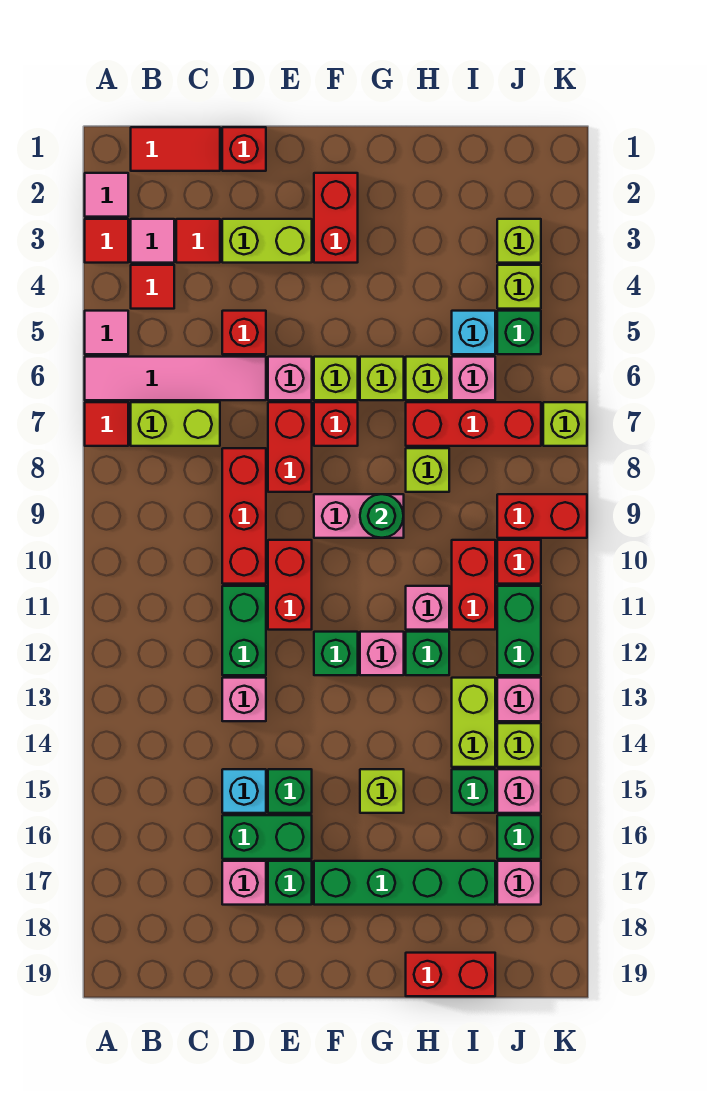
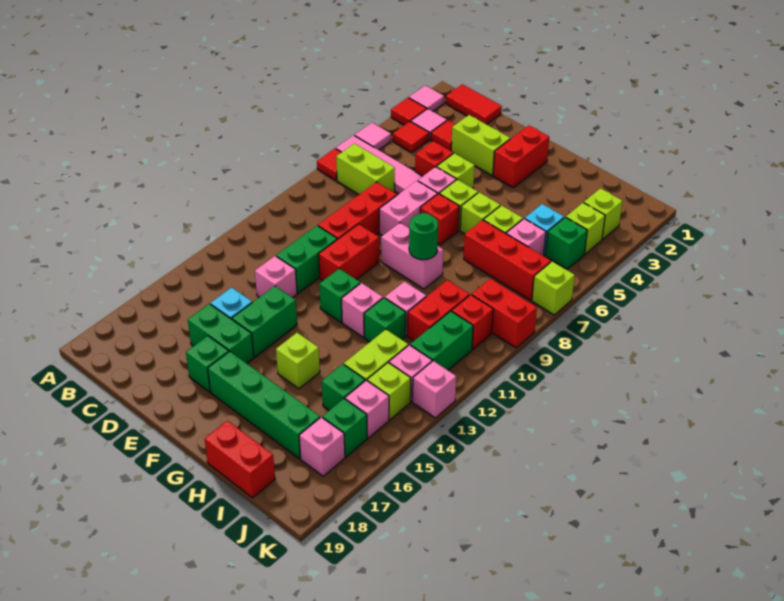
red 1x1 brick [222,127,266,171] -> none
pink 1x1 brick [222,861,266,905] -> pink 1x1 brick moved to [413,361,456,418]
red 1x2 brick [268,402,312,492] -> pink 1x2 brick [379,181,437,236]
green 1x1 brick [268,769,312,813] -> green 1x2 brick [232,286,297,357]
lime 1x1 brick [406,448,449,492] -> lime 1x1 brick moved to [437,153,475,188]

